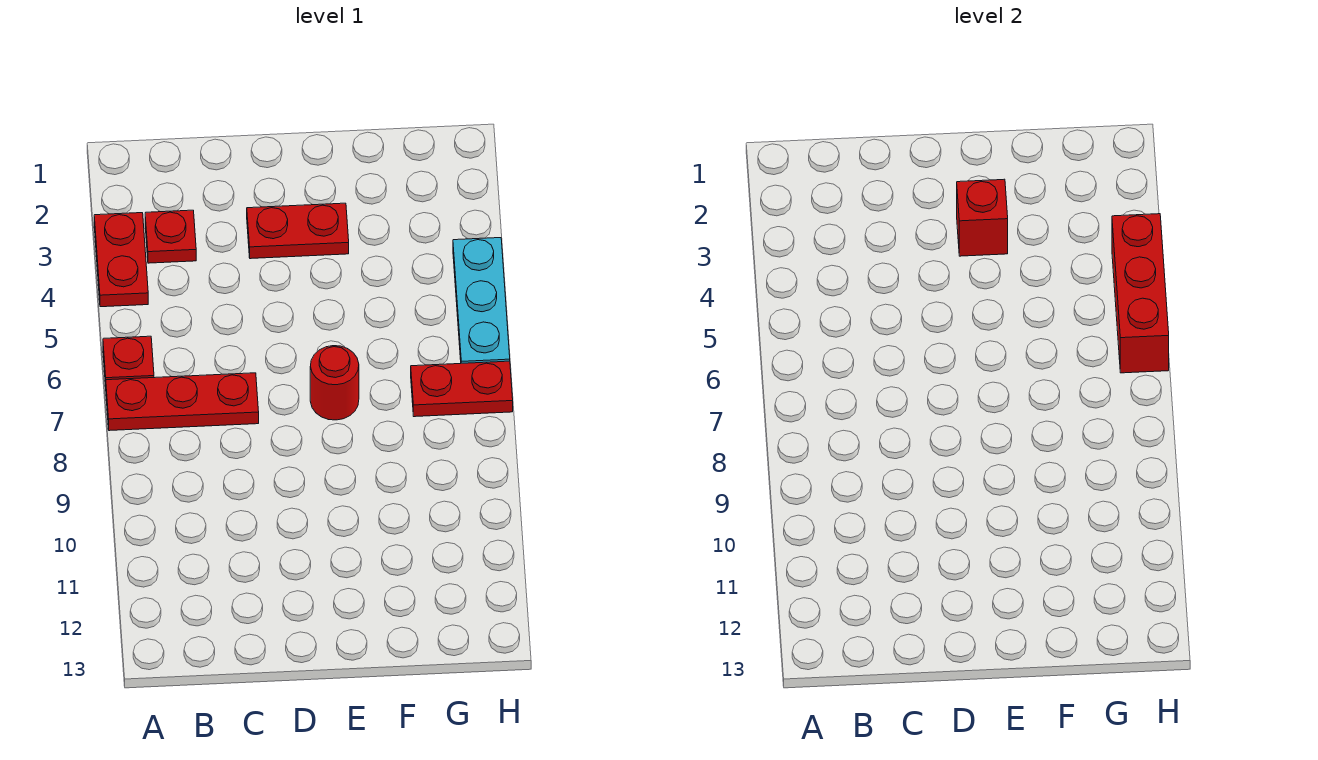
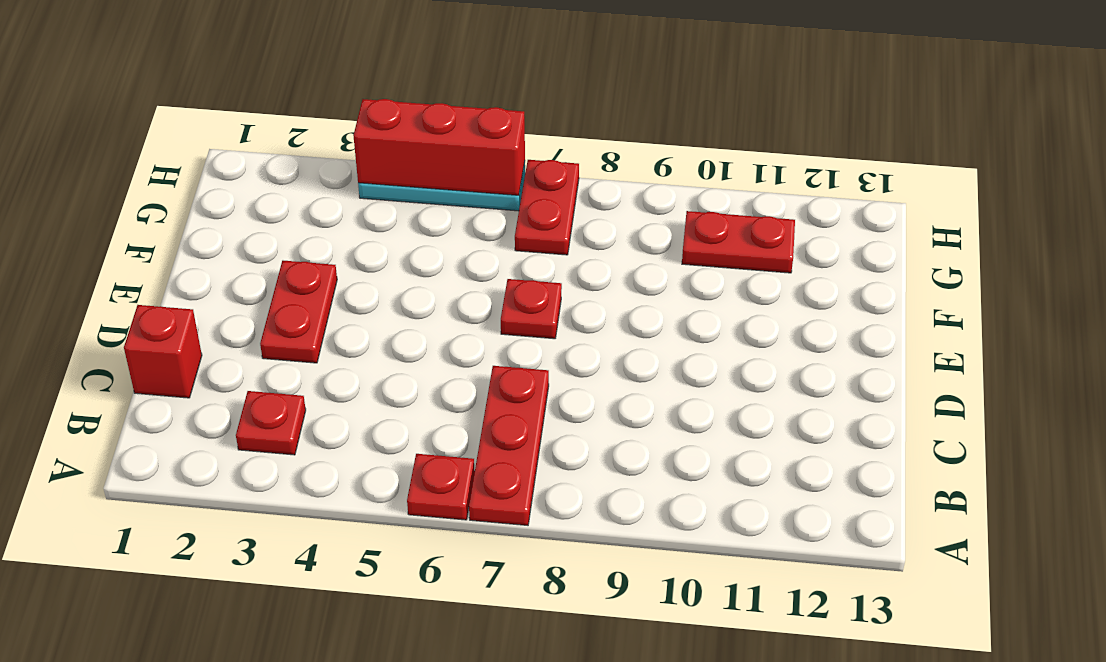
red 1x2 plate [94,213,148,307] -> red 1x2 plate moved to [682,211,795,273]
red 1x1 brick [957,179,1008,256] -> red 1x1 brick moved to [124,305,202,398]
red 1x1 round brick [310,346,359,420] -> red 1x1 plate [501,279,562,339]

